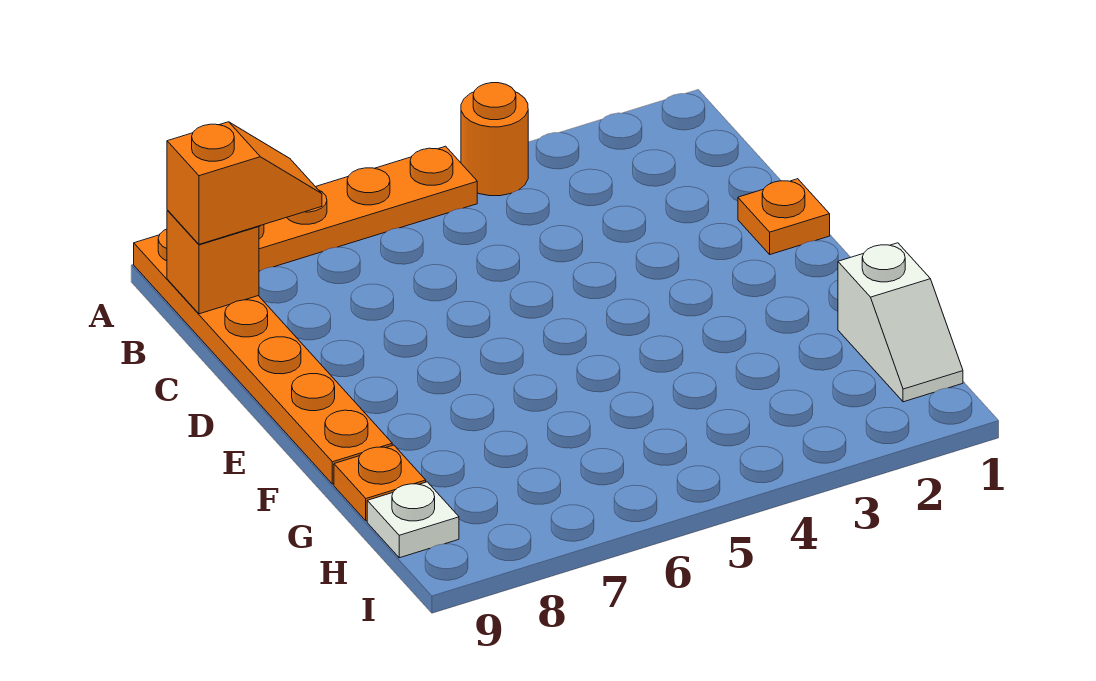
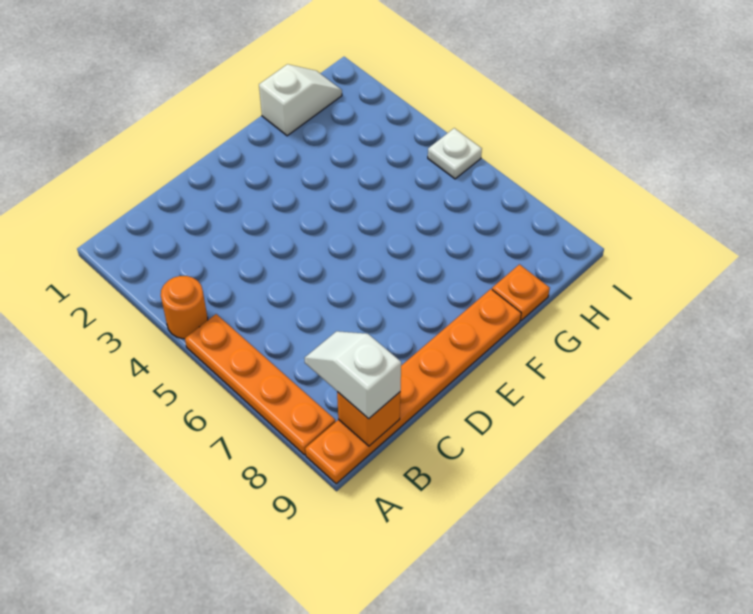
orange 1x2 slope [167,122,322,244] -> white 1x2 slope [304,331,401,419]
orange 1x1 plate [738,179,830,254] -> none
white 1x1 plate [367,482,459,558] -> white 1x1 plate moved to [428,128,482,179]

